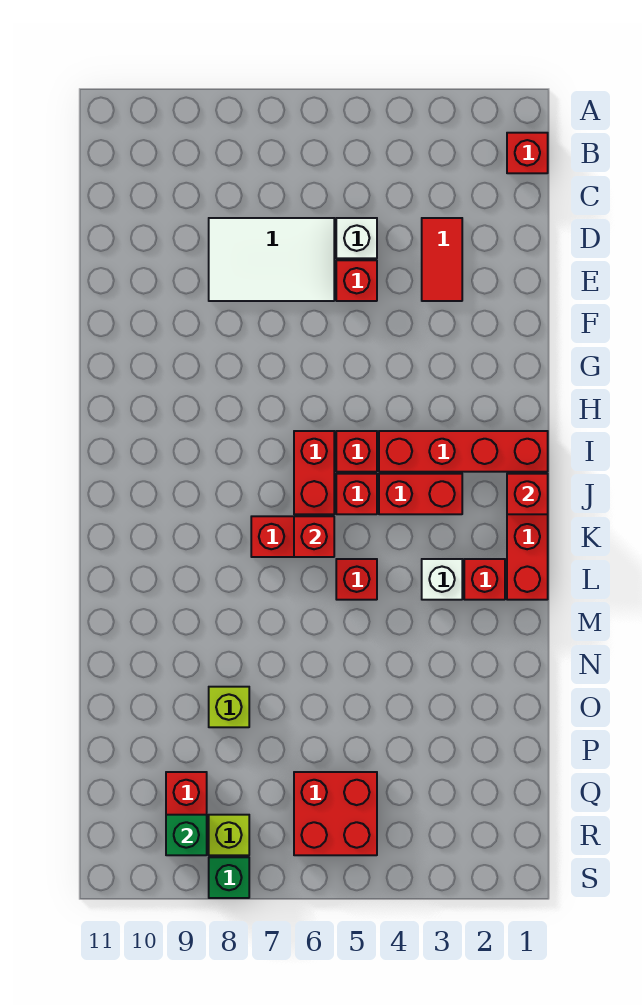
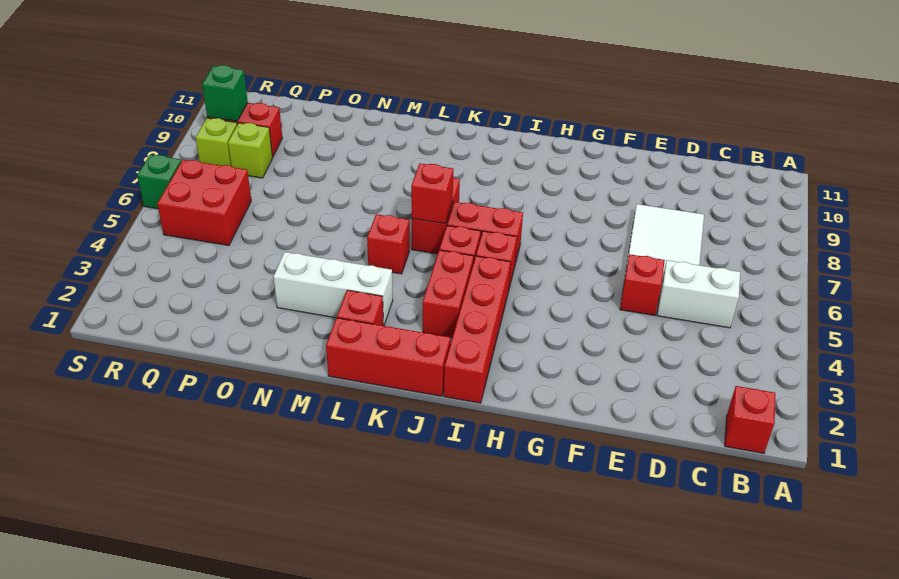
red 1x2 tile [422,218,462,301] -> none
white 1x1 brick [336,218,377,258] -> white 1x2 brick [657,260,740,328]
red 1x1 brick [507,474,548,514] -> none
white 1x1 brick [422,559,462,600] -> white 1x3 brick [273,252,393,325]
lime 1x1 brick [209,687,249,727] -> lime 1x1 brick moved to [228,123,273,178]
green 1x1 brick [209,857,249,898] -> green 1x1 brick moved to [137,155,181,209]

